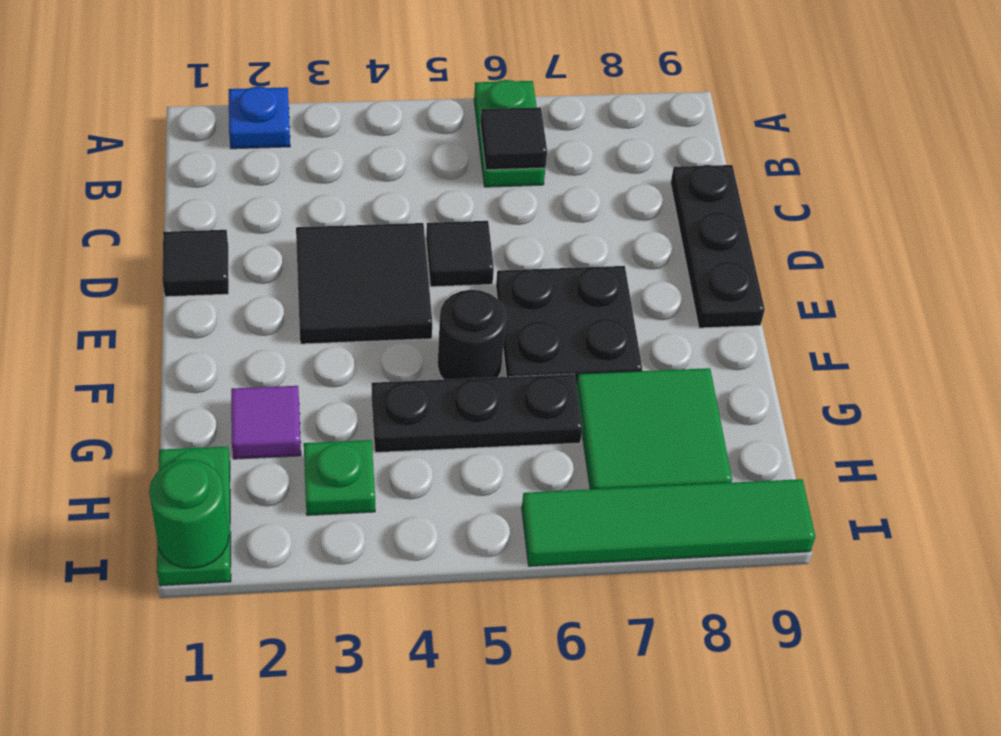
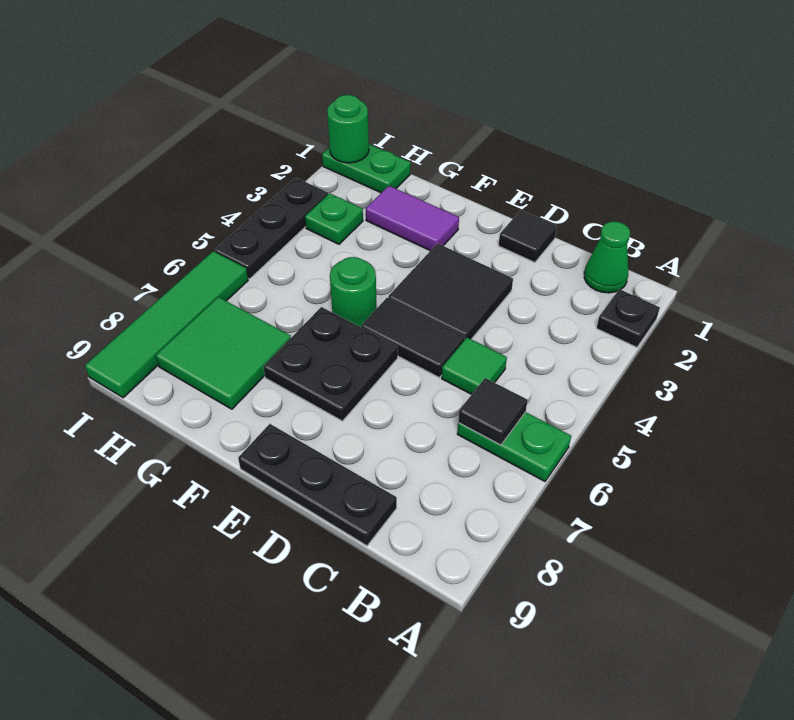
blue 1x1 plate [229,87,290,149] -> black 1x1 plate [597,289,660,347]
none -> green 1x1 cone [584,221,630,293]
none -> green 1x1 tile [442,338,507,394]
black 1x1 tile [426,221,494,287] -> black 1x2 tile [361,298,465,378]
black 1x1 round brick [438,290,506,380] -> green 1x1 round brick [330,257,377,327]
purple 1x1 tile [231,386,301,459] -> purple 1x2 tile [366,186,459,251]
black 1x3 plate [371,374,583,452] -> black 1x3 plate moved to [215,178,328,279]

